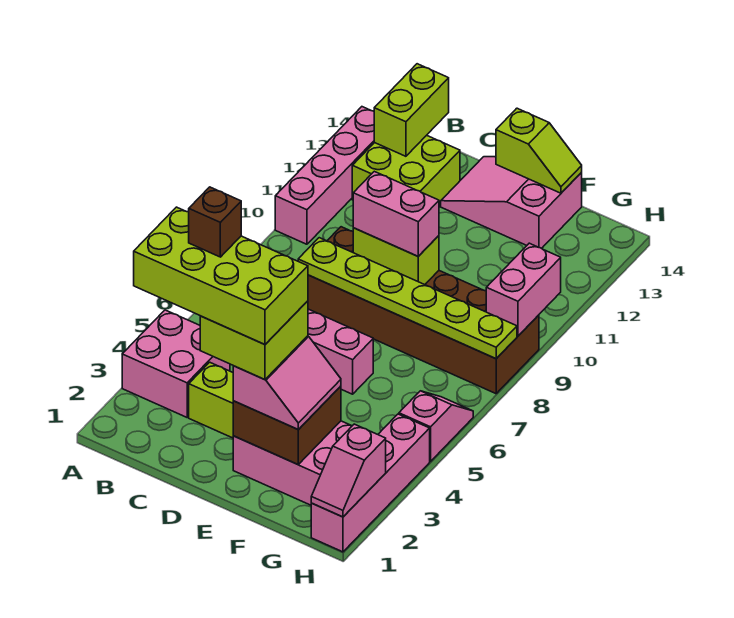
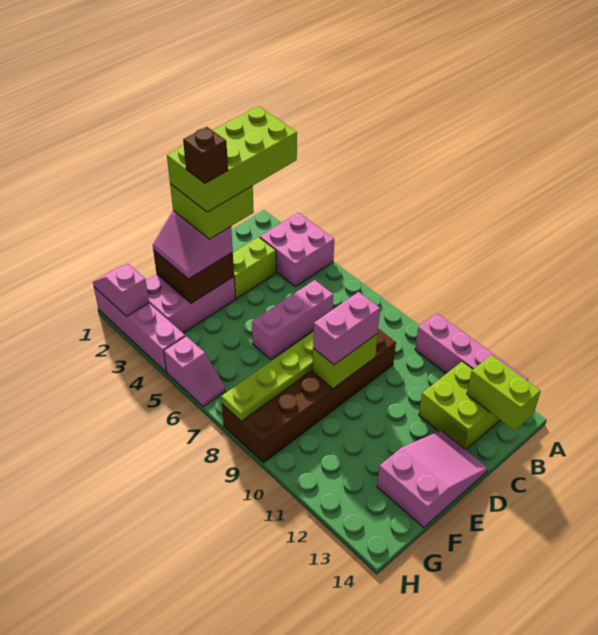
brown 1x1 brick [189,187,241,257] -> brown 1x1 brick moved to [183,127,228,183]
lime 1x2 slope [496,108,582,193] -> none
pink 1x2 brick [486,243,561,336] -> none

